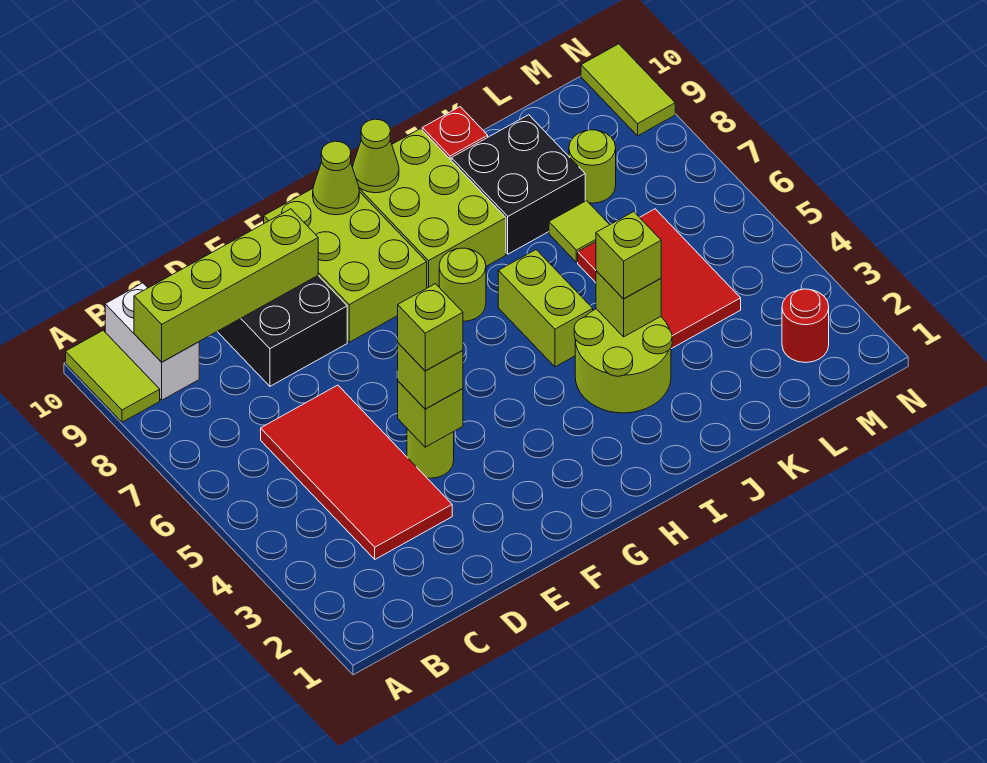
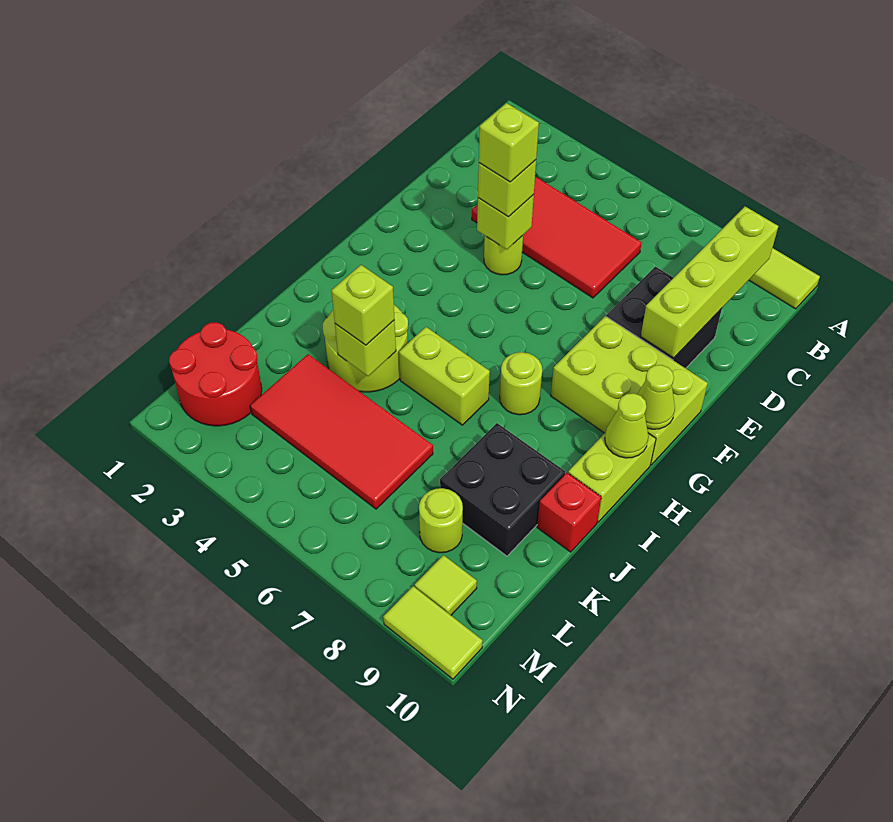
white 1x2 brick [105,283,199,400] -> none
lime 2x3 brick [352,129,506,288] -> lime 1x2 brick [568,432,656,522]
red 2x3 tile [578,209,741,349] -> red 2x4 tile [250,354,433,509]
lime 1x1 tile [549,201,610,262] -> lime 1x1 tile moved to [415,555,477,615]
red 1x1 round brick [782,289,829,363] -> red 2x2 round brick [169,322,262,426]

